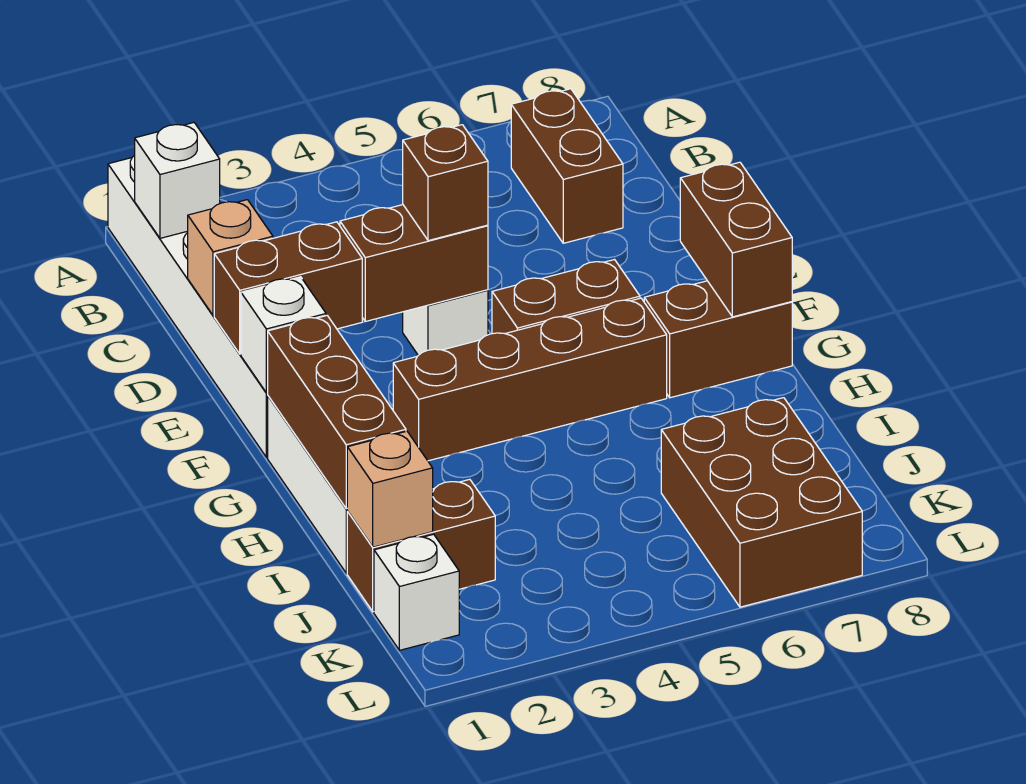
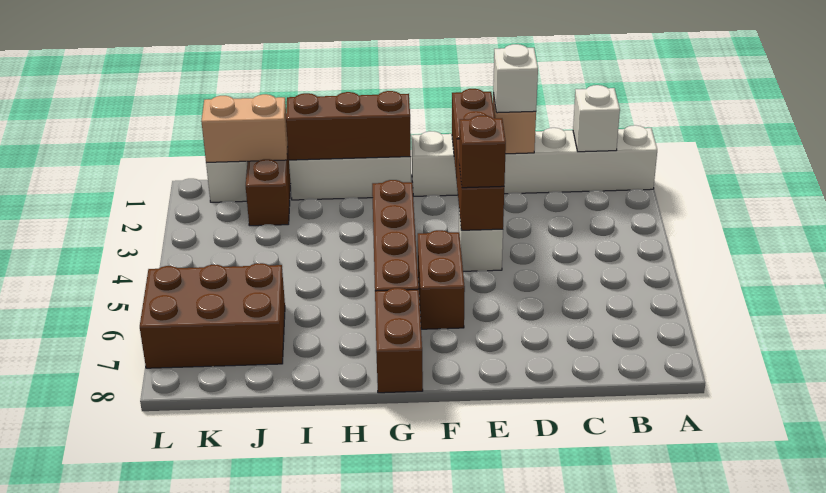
brown 1x2 brick [511,89,623,243] -> none
white 1x1 brick [241,277,326,393] -> white 1x1 brick moved to [493,44,538,113]
brown 1x2 brick [680,162,792,317] -> none
tan 1x1 brick [347,431,433,547] -> tan 1x2 brick [201,94,288,162]

